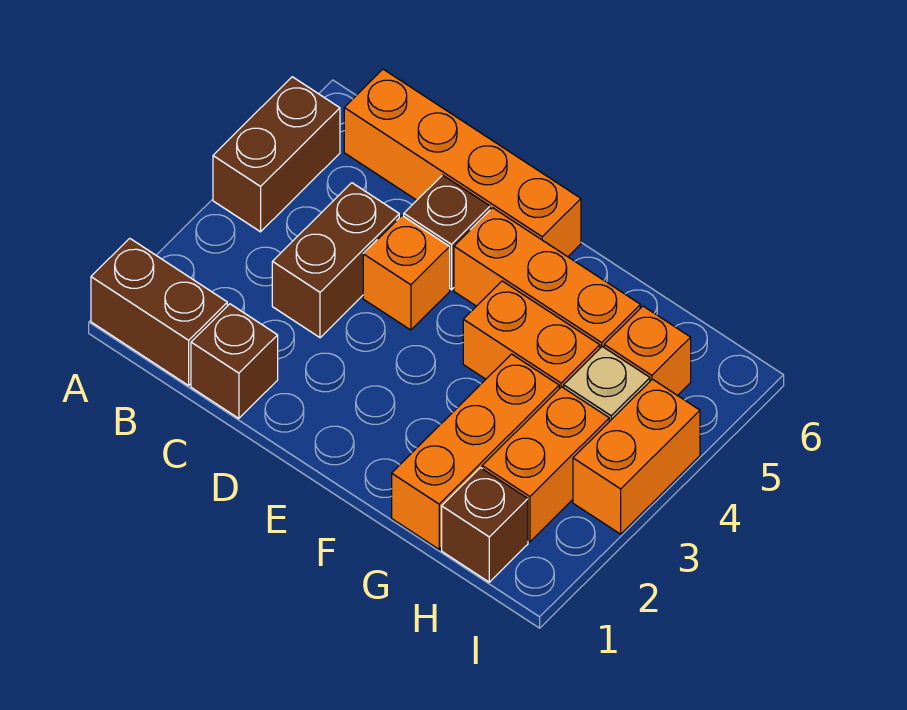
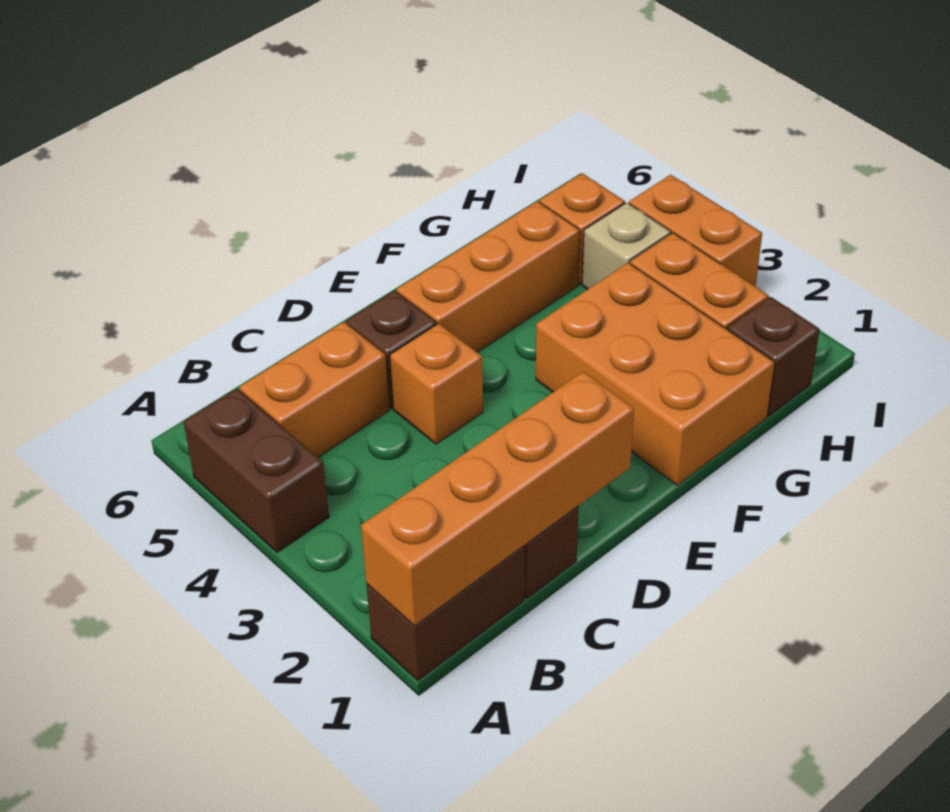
orange 1x4 brick [344,69,581,257] -> orange 1x4 brick moved to [361,371,634,626]
brown 1x2 brick [272,183,399,338] -> none
orange 1x2 brick [463,281,600,389] -> orange 1x2 brick moved to [240,322,389,457]
orange 1x3 brick [392,354,559,549] -> orange 2x3 brick [536,263,775,485]

